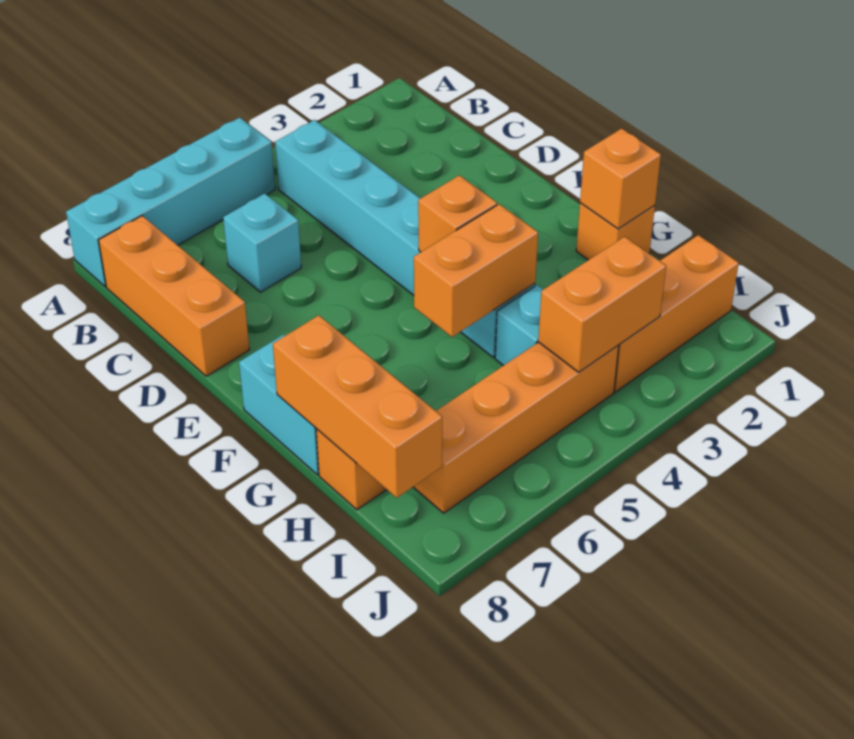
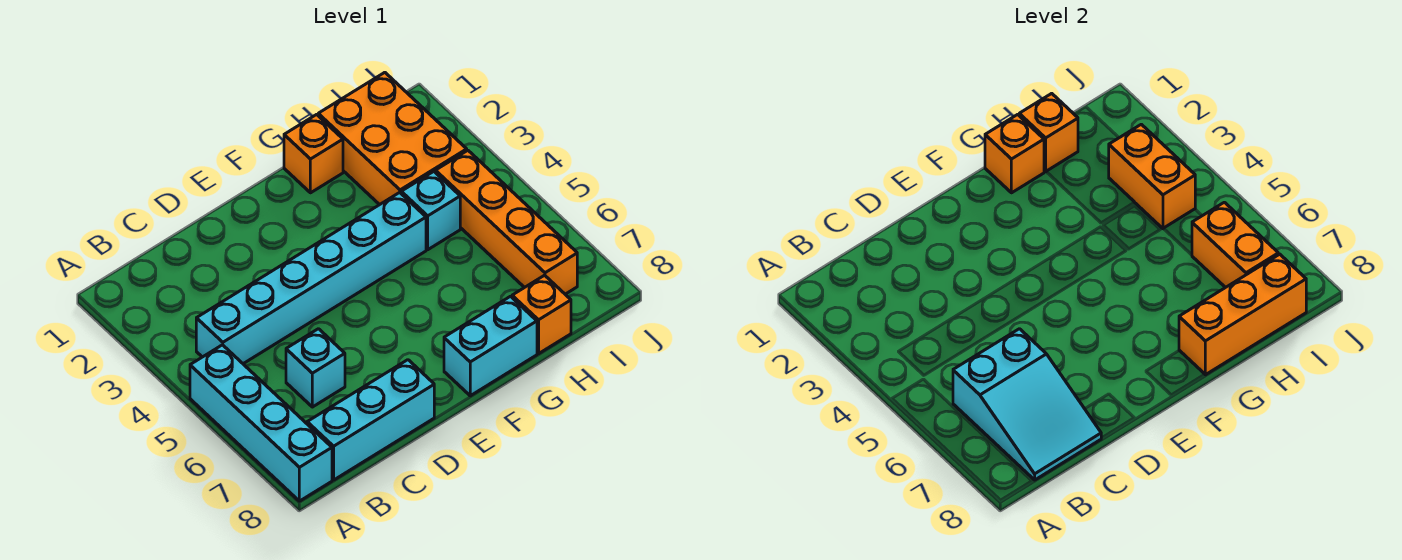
none -> cyan 2x3 slope [953,329,1101,480]
orange 1x3 brick [99,216,249,376] -> cyan 1x3 brick [307,360,434,480]
orange 1x1 brick [418,175,497,252] -> orange 1x1 brick moved to [1019,93,1078,172]
orange 1x2 brick [414,204,538,337] -> orange 1x2 brick moved to [1192,202,1278,288]
orange 1x3 brick [614,235,739,392] -> orange 2x3 brick [318,72,467,205]

